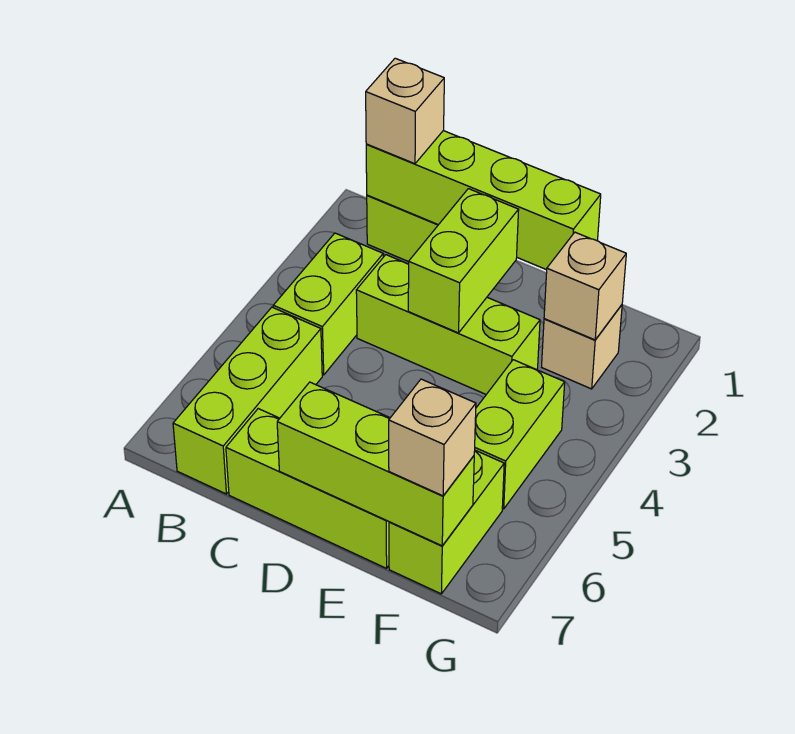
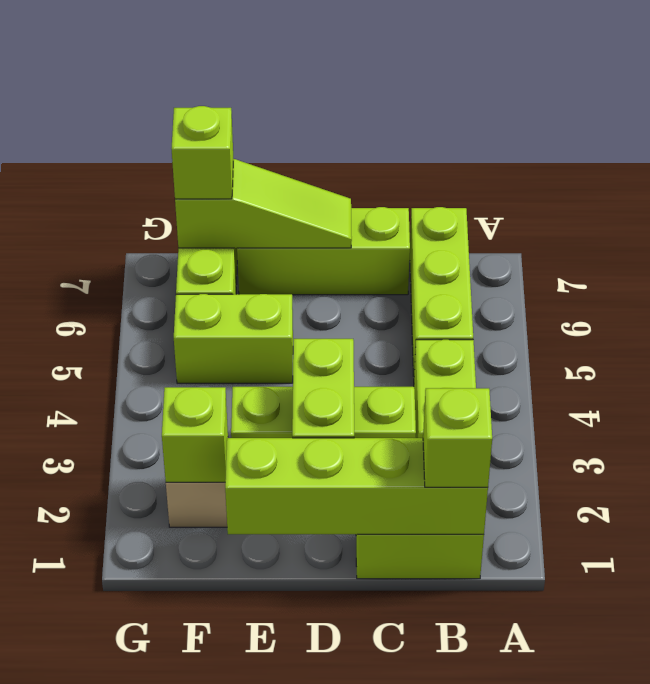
tan 1x1 brick [366,58,444,164] -> lime 1x1 brick [423,388,492,487]
lime 1x3 brick [277,382,474,546] -> lime 1x3 slope [175,159,352,248]
tan 1x1 brick [544,232,626,340] -> lime 1x1 brick [162,387,228,482]
lime 1x2 brick [475,360,565,509] -> lime 1x2 brick turned to [174,294,293,383]
tan 1x1 brick [389,379,476,496] -> lime 1x1 brick [171,106,233,199]

